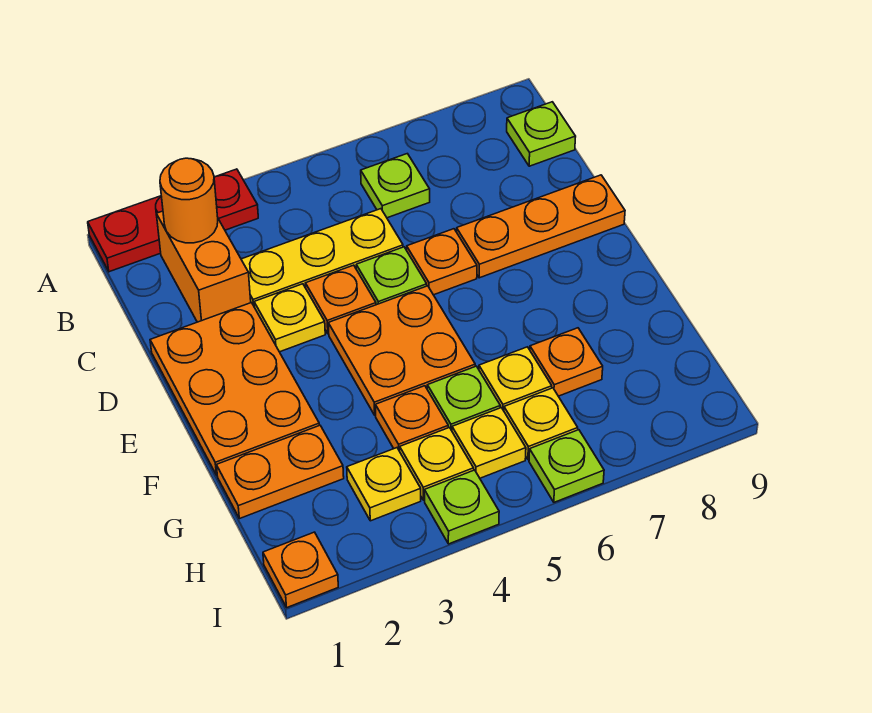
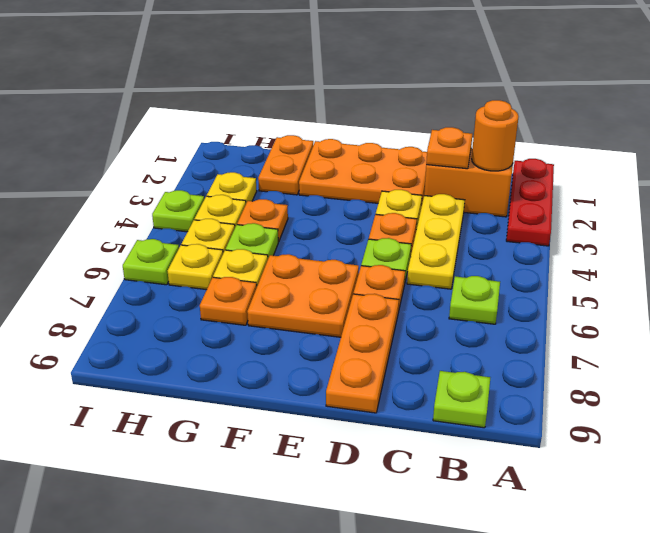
orange 2x2 plate [328,286,475,415] -> orange 2x2 plate moved to [247,254,359,337]
orange 1x1 plate [263,532,338,607] -> orange 1x1 plate moved to [426,127,472,169]

